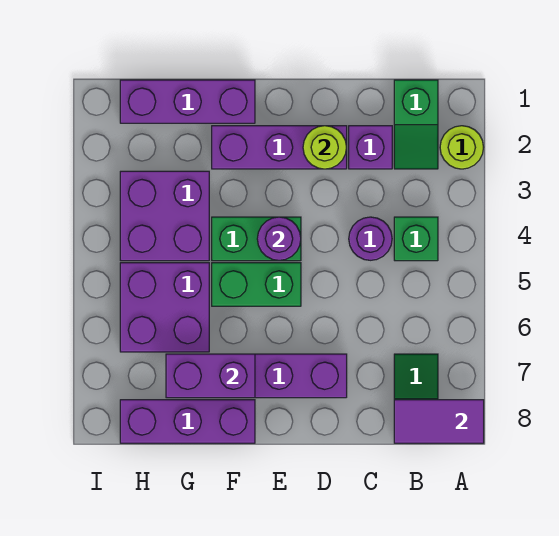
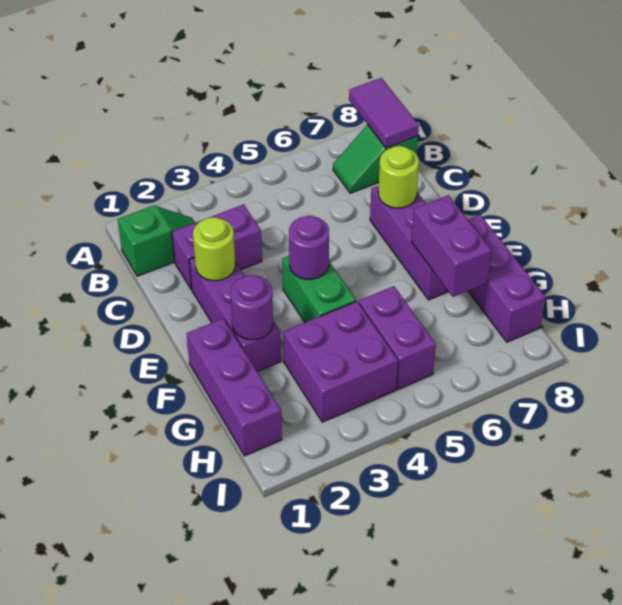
lime 1x1 round brick [440,126,484,169] -> lime 1x1 round brick moved to [378,146,419,208]
green 1x1 brick [394,217,438,261] -> none
purple 1x1 brick [349,126,392,169] -> purple 1x2 brick [172,204,262,289]
purple 1x1 round brick [349,217,392,260] -> purple 1x1 round brick moved to [231,275,273,340]
green 1x2 brick [212,263,301,306] -> none
purple 2x2 brick [120,263,209,352] -> purple 1x2 brick [359,286,436,389]

